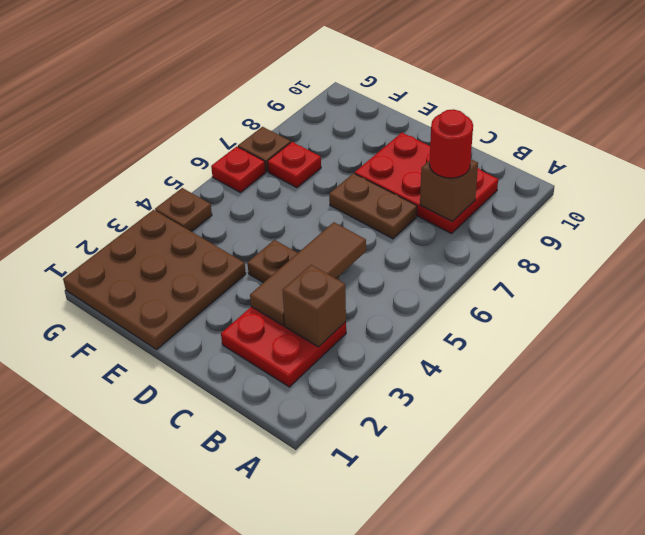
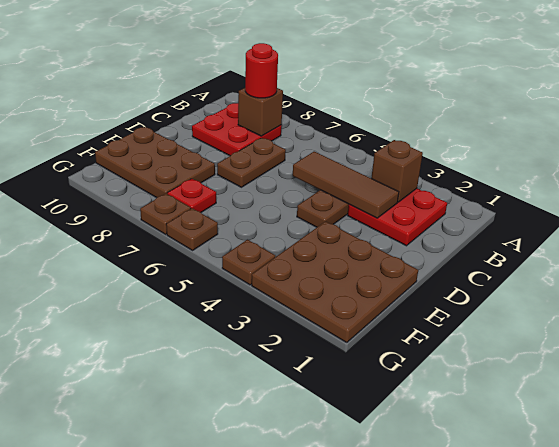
red 2x3 plate [355,133,498,234] -> red 2x2 plate [192,103,282,156]
none -> brown 2x3 plate [95,127,215,198]
red 1x1 plate [211,146,266,193] -> brown 1x1 plate [166,208,218,250]

